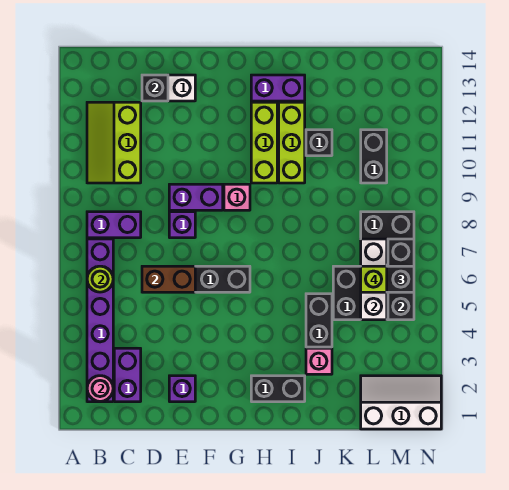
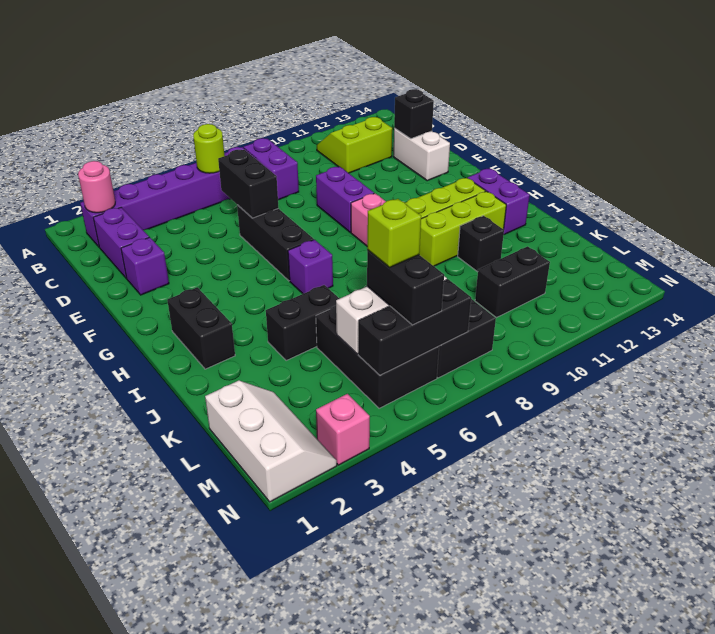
lime 2x3 slope [87,102,141,183] -> lime 2x2 slope [317,117,392,173]
purple 1x2 brick [114,348,141,402] -> purple 1x2 brick turned to [93,207,149,278]
brown 1x2 brick [142,266,195,292] -> black 1x2 brick [218,150,279,218]
purple 1x1 brick [169,212,195,238] -> purple 1x1 brick moved to [288,240,333,294]
pink 1x1 brick [306,348,332,374] -> pink 1x1 brick moved to [316,394,370,465]

